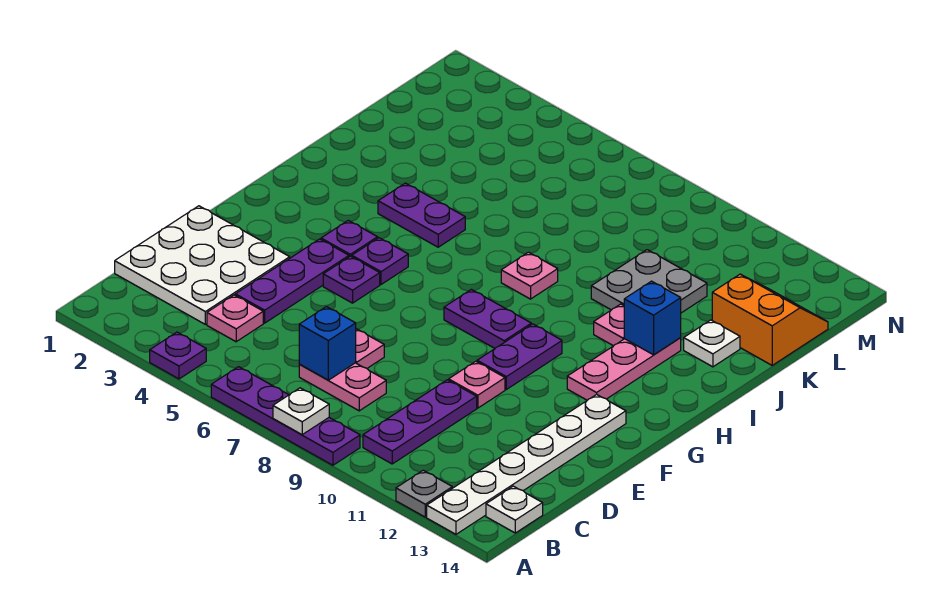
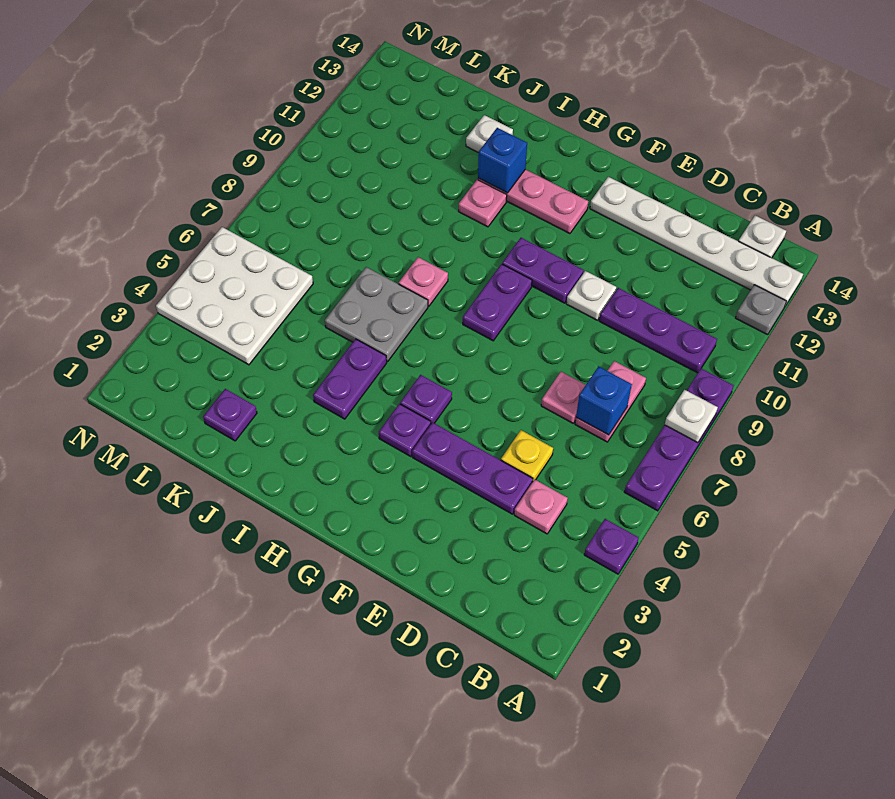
white 3x3 plate [115,206,290,324] -> white 3x3 plate moved to [156,227,313,365]
none -> yellow 1x1 plate [501,430,553,481]
pink 1x1 plate [449,361,505,408] -> white 1x1 plate [566,271,616,320]
purple 1x1 plate [323,256,380,303] -> purple 1x1 plate moved to [203,389,257,441]
grey 2x2 plate [591,250,707,313] -> grey 2x2 plate moved to [325,267,428,362]
orange 2x2 slope [712,274,828,365] -> none

